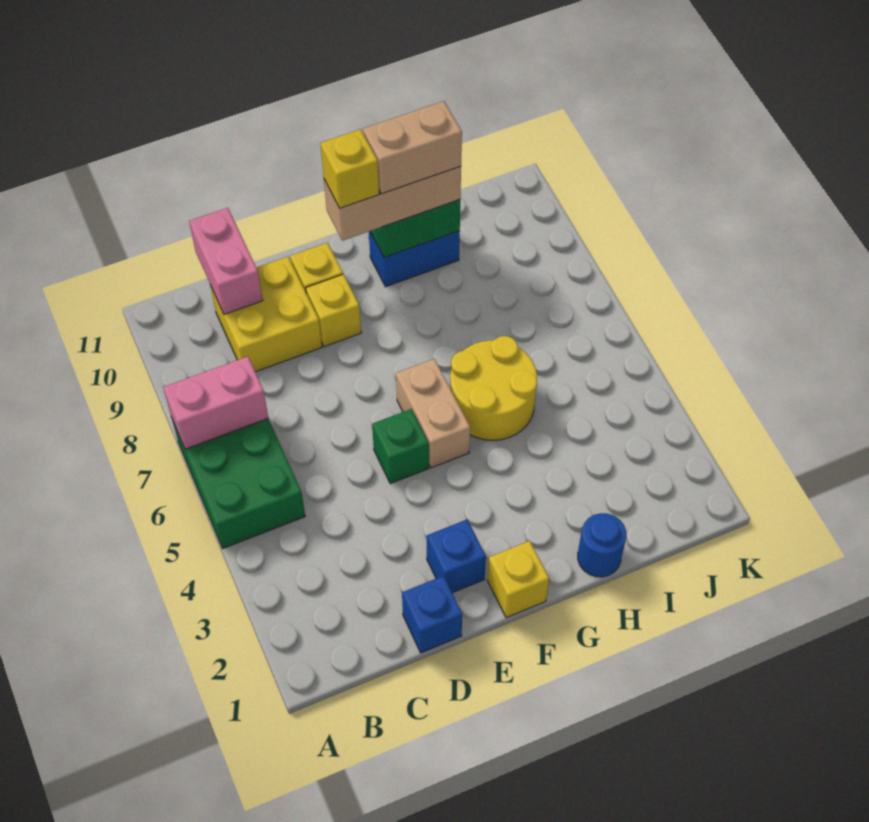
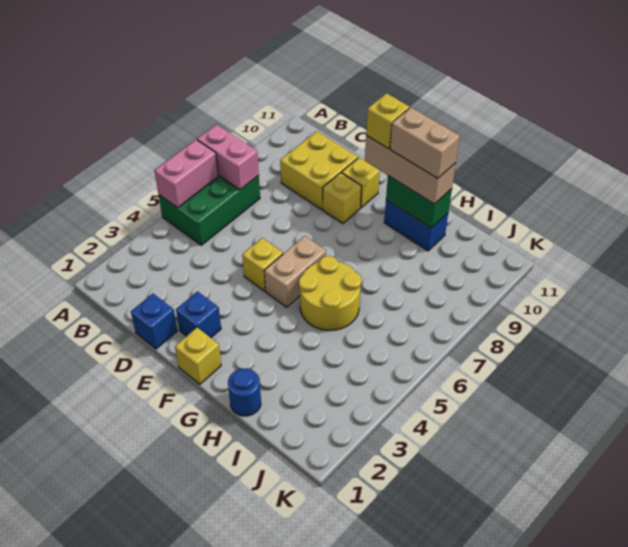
pink 1x2 brick [189,208,263,314] -> pink 1x2 brick moved to [154,140,218,208]
green 1x1 brick [372,409,429,484] -> yellow 1x1 brick [242,238,283,291]

